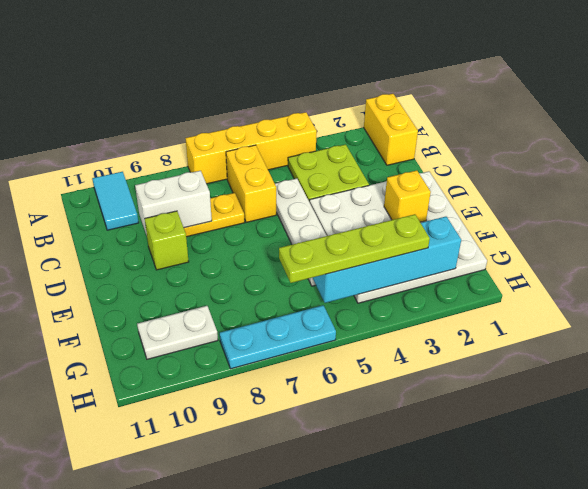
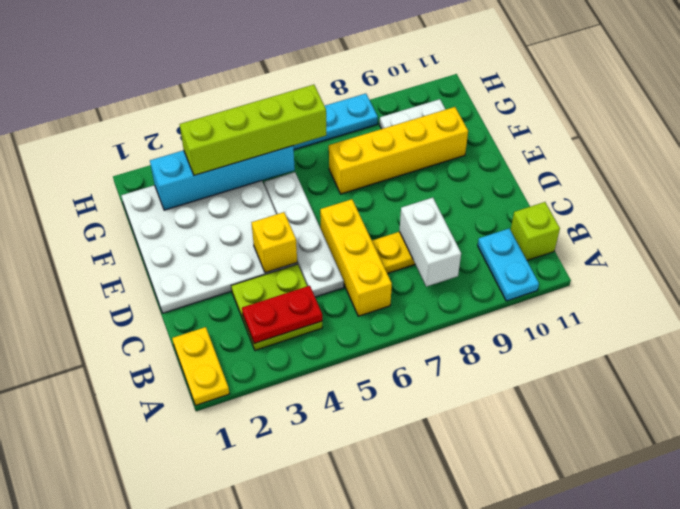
yellow 1x2 brick [364,94,418,165] -> yellow 1x2 plate [172,327,229,406]
yellow 1x4 brick [186,112,317,184] -> yellow 1x4 brick moved to [329,107,468,194]
cyan 1x2 tile [92,172,139,230] -> cyan 1x2 plate [478,229,539,301]
none -> red 1x2 plate [242,286,322,344]
yellow 1x2 brick [226,145,276,222] -> yellow 1x3 brick [320,199,392,316]
white 1x2 brick [135,171,212,235] -> white 1x2 brick turned to [399,198,461,287]
lime 1x1 brick [145,211,189,270] -> lime 1x1 brick moved to [511,202,560,260]
yellow 1x1 brick [384,170,431,222] -> yellow 1x1 brick moved to [252,212,297,273]
lime 1x4 plate [279,214,430,283] -> lime 1x4 brick [180,85,326,175]

